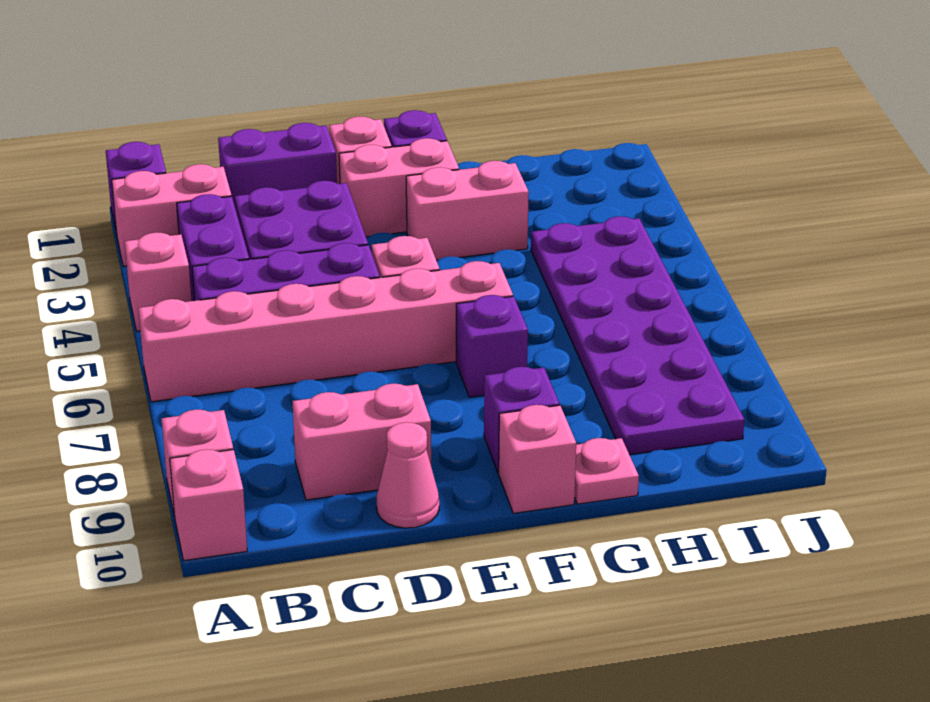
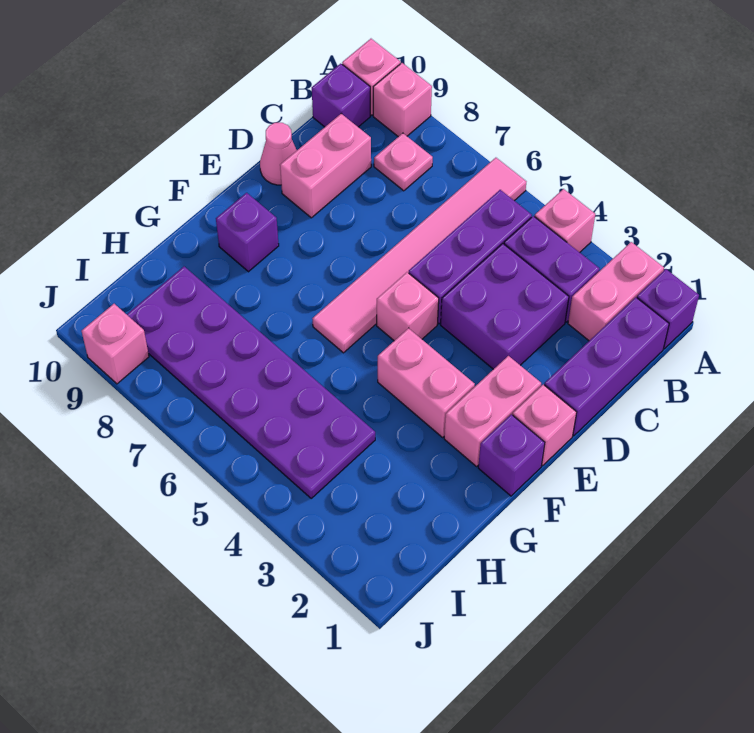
pink 1x6 brick [138,261,513,402] -> pink 1x6 tile [312,158,526,353]
purple 1x2 brick [218,123,337,206] -> purple 1x3 brick [544,297,669,436]
pink 1x2 brick [406,161,529,260] -> pink 1x2 brick turned to [378,328,475,437]
purple 1x1 brick [456,295,528,397] -> purple 1x1 brick moved to [312,64,370,127]
pink 1x1 brick [499,405,576,513] -> pink 1x1 brick moved to [82,304,149,384]
pink 1x1 plate [574,438,639,504] -> pink 1x1 plate moved to [374,133,433,191]

